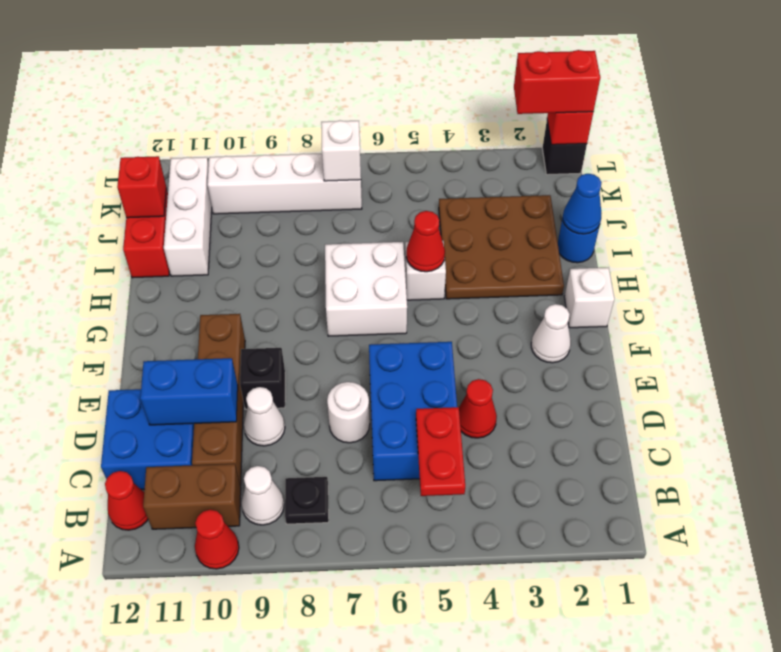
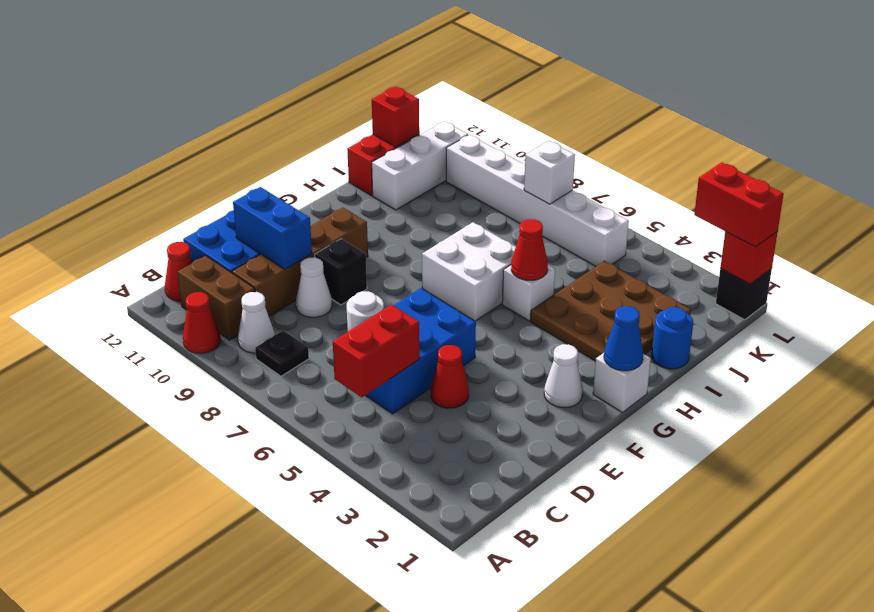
red 1x2 plate [416,407,465,496] -> red 1x2 brick [333,304,420,397]
blue 1x1 cone [563,174,602,234] -> blue 1x1 cone moved to [604,306,643,371]
white 1x4 brick [208,154,362,214] -> white 1x6 brick [446,135,629,266]

